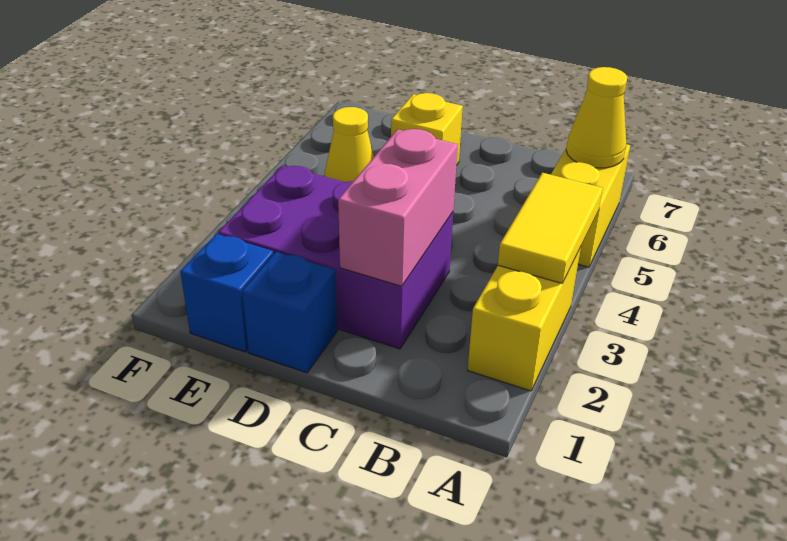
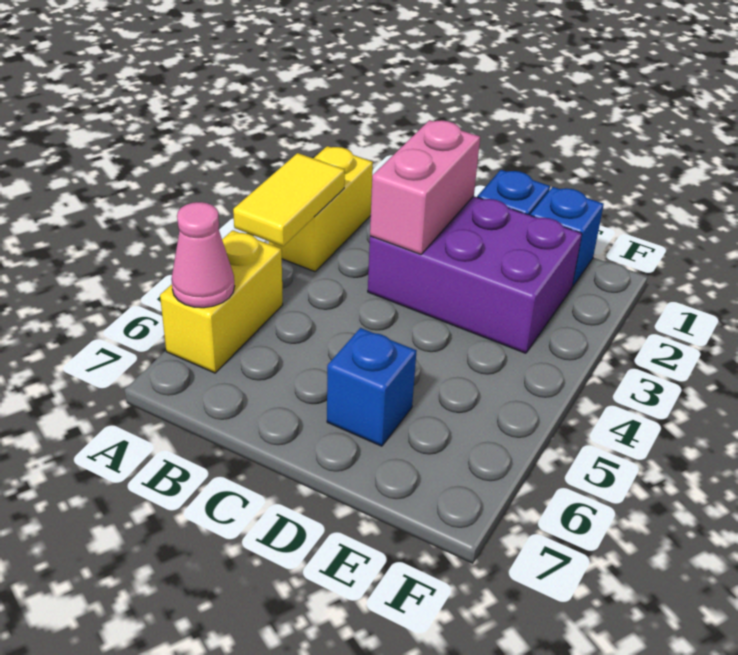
yellow 1x1 cone [566,67,627,168] -> pink 1x1 cone [171,202,235,308]
yellow 1x1 brick [391,93,463,165] -> blue 1x1 brick [327,328,416,446]
yellow 1x1 cone [325,107,374,182] -> none

